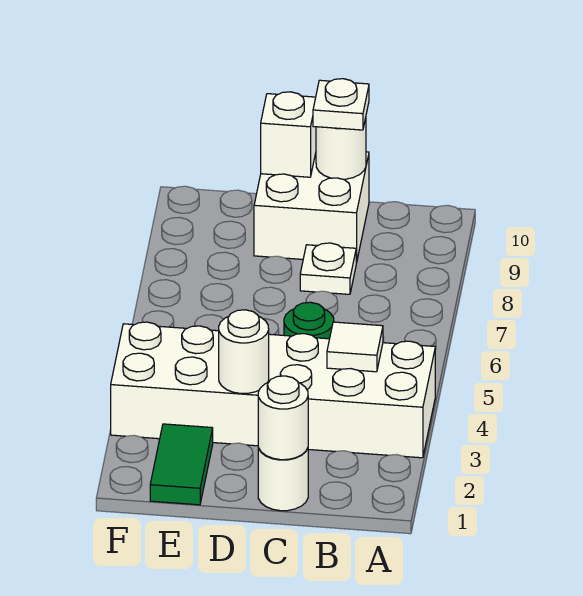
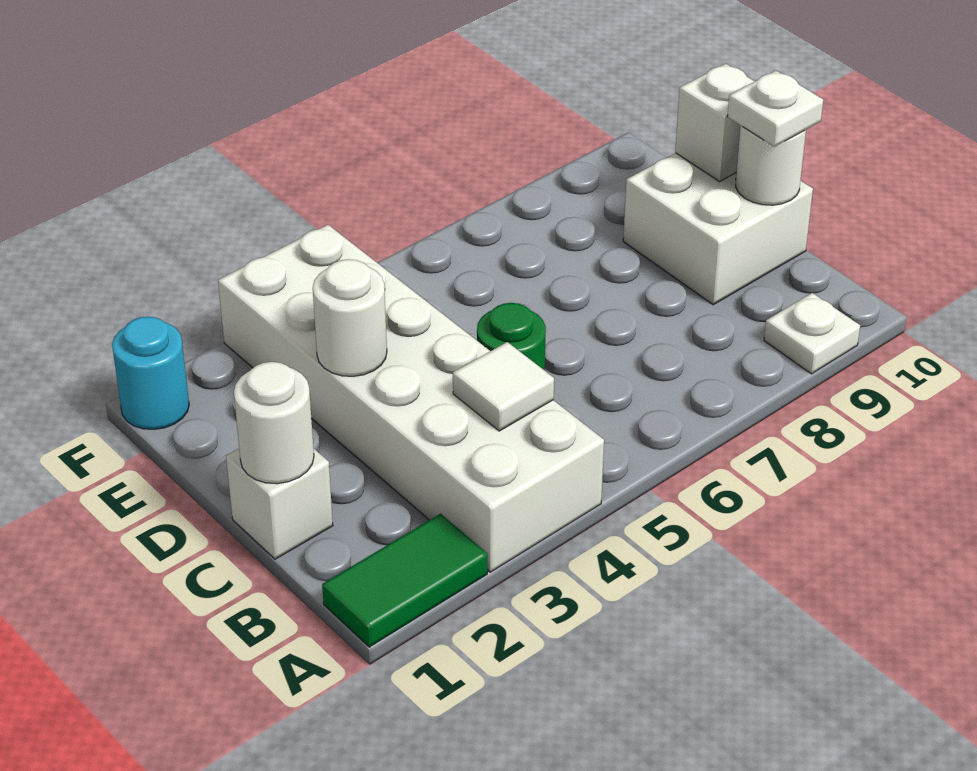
white 1x1 round brick [258,448,308,511] -> white 1x1 brick [226,449,333,559]
white 1x1 plate [300,243,356,294] -> white 1x1 plate moved to [764,293,860,374]
green 1x2 tile [150,424,213,505] -> green 1x2 tile moved to [322,514,487,647]
none -> cyan 1x1 round brick [112,317,189,429]

